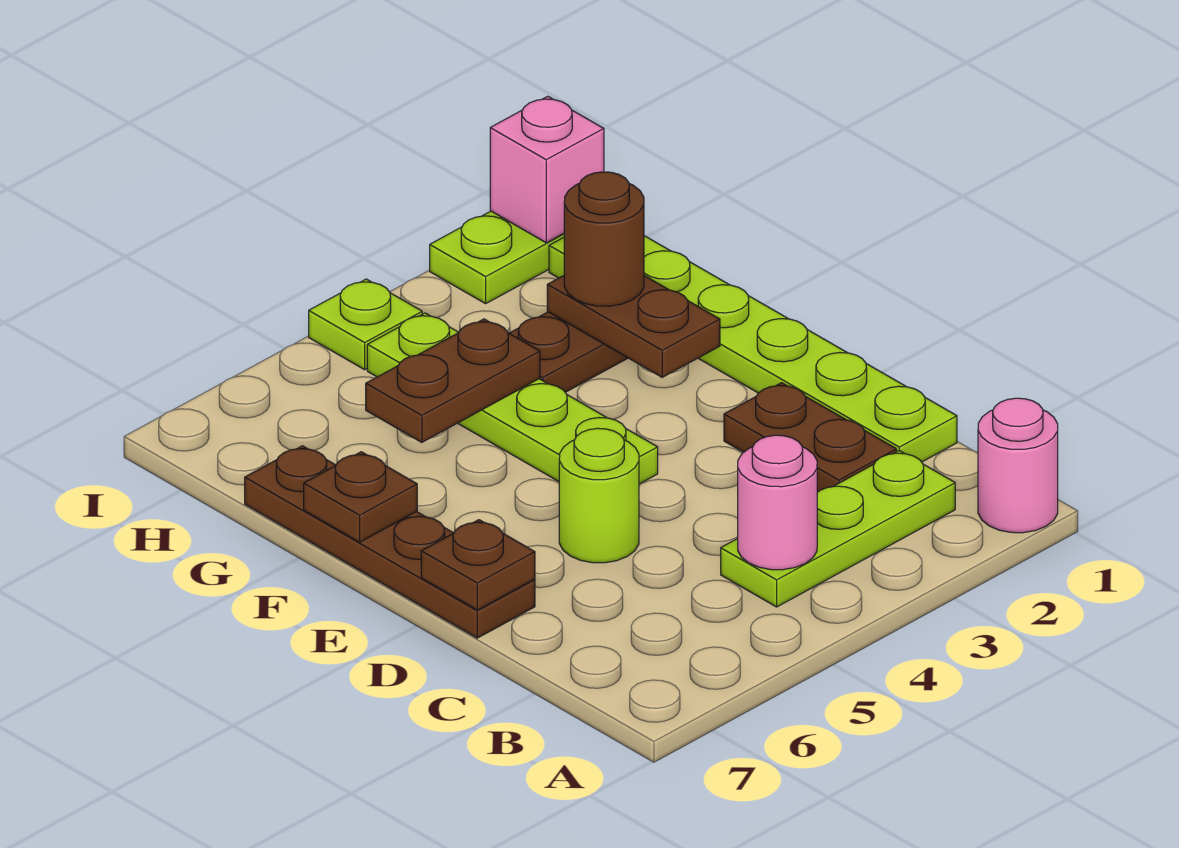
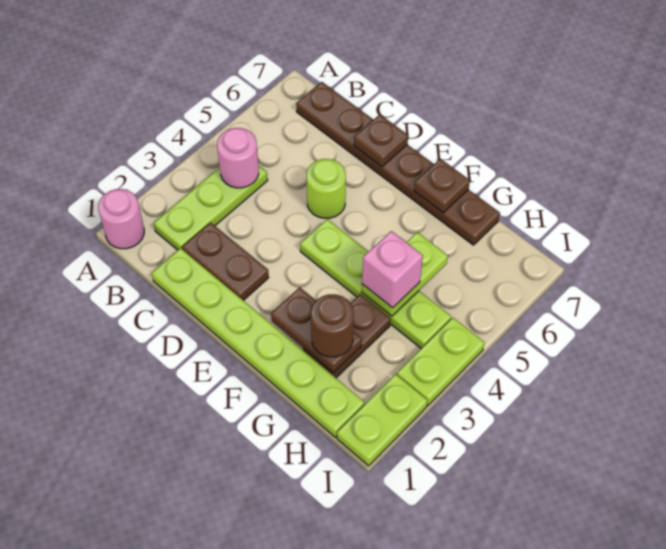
brown 1x4 plate [245,446,535,638] -> brown 1x6 plate [296,82,500,245]
brown 1x2 plate [366,319,540,442] -> lime 1x2 plate [362,232,448,316]
pink 1x1 brick [490,96,604,243] -> pink 1x1 brick moved to [362,231,423,308]
lime 1x1 plate [309,279,422,370] -> lime 1x2 plate [397,318,485,406]

